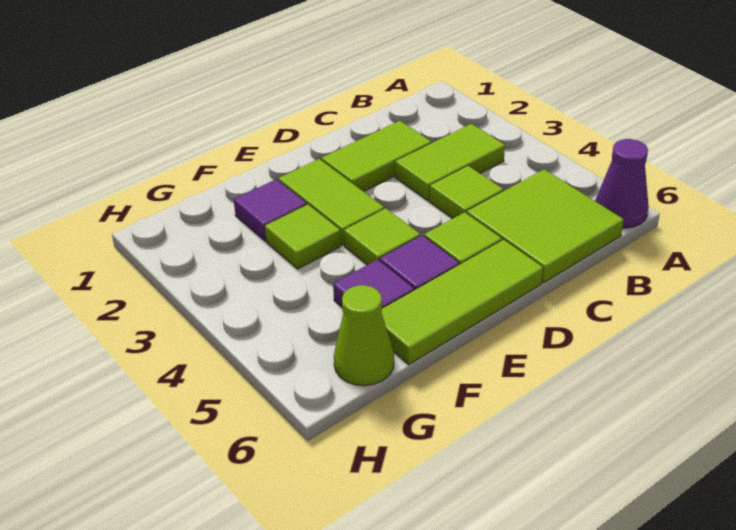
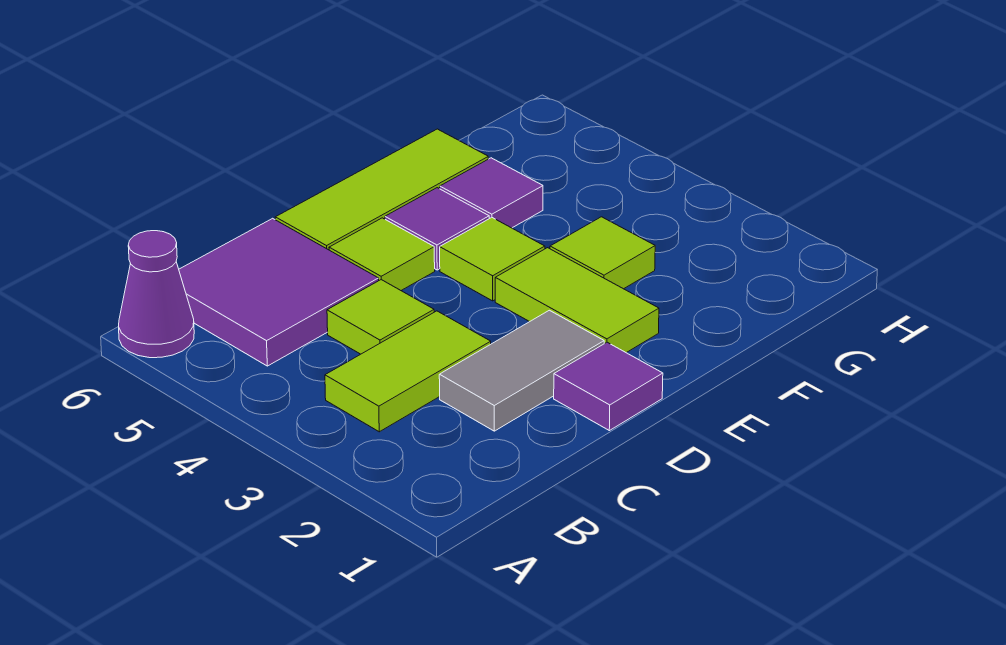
lime 2x2 tile [467,169,624,283] -> purple 2x2 tile [179,218,379,366]
lime 1x2 tile [321,121,431,192] -> grey 1x2 tile [439,310,604,431]
purple 1x1 tile [234,179,307,241] -> purple 1x1 tile moved to [554,342,663,431]
lime 1x1 cone [334,285,394,386] -> none

